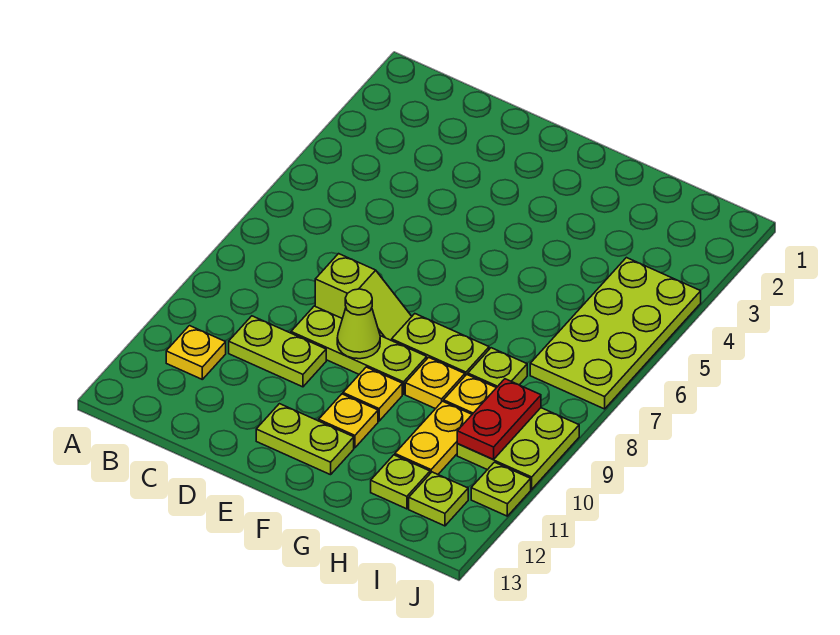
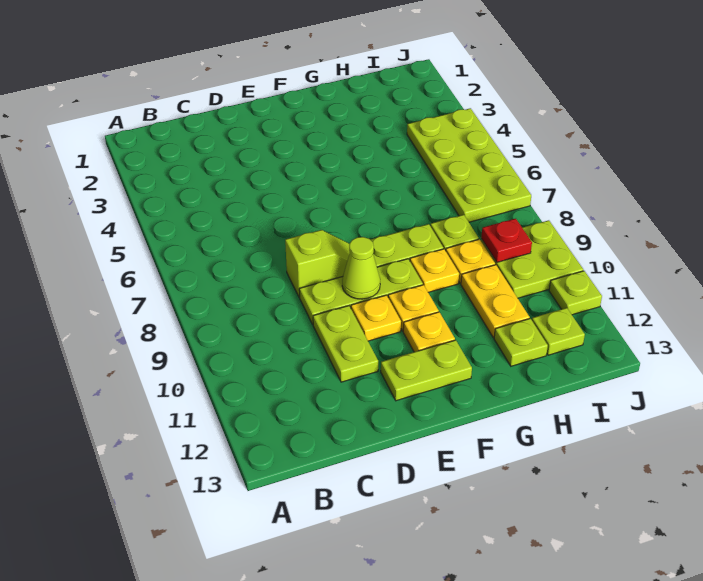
yellow 1x1 plate [166,326,226,379] -> yellow 1x1 plate moved to [351,295,401,341]
lime 1x2 plate [229,316,326,387] -> lime 1x2 plate turned to [313,306,378,382]
red 1x2 plate [457,379,541,459] -> red 1x1 plate [481,219,532,262]

